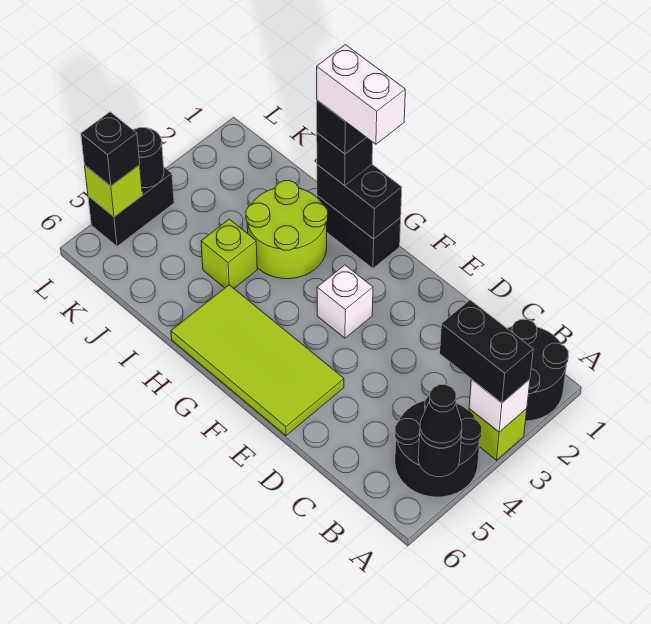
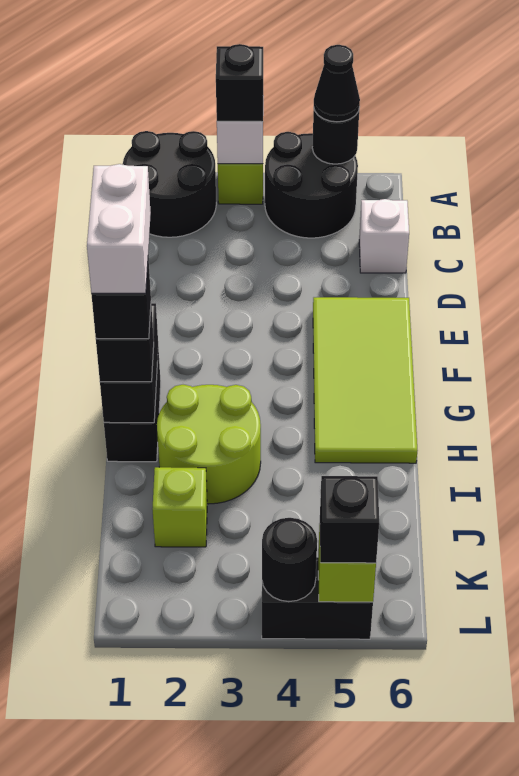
black 1x2 brick [440,300,533,403] -> black 1x1 brick [216,44,263,122]
white 1x1 brick [317,265,373,338] -> white 1x1 brick moved to [359,199,409,273]
lime 1x1 brick [201,219,257,288] -> lime 1x1 brick moved to [152,467,207,547]

